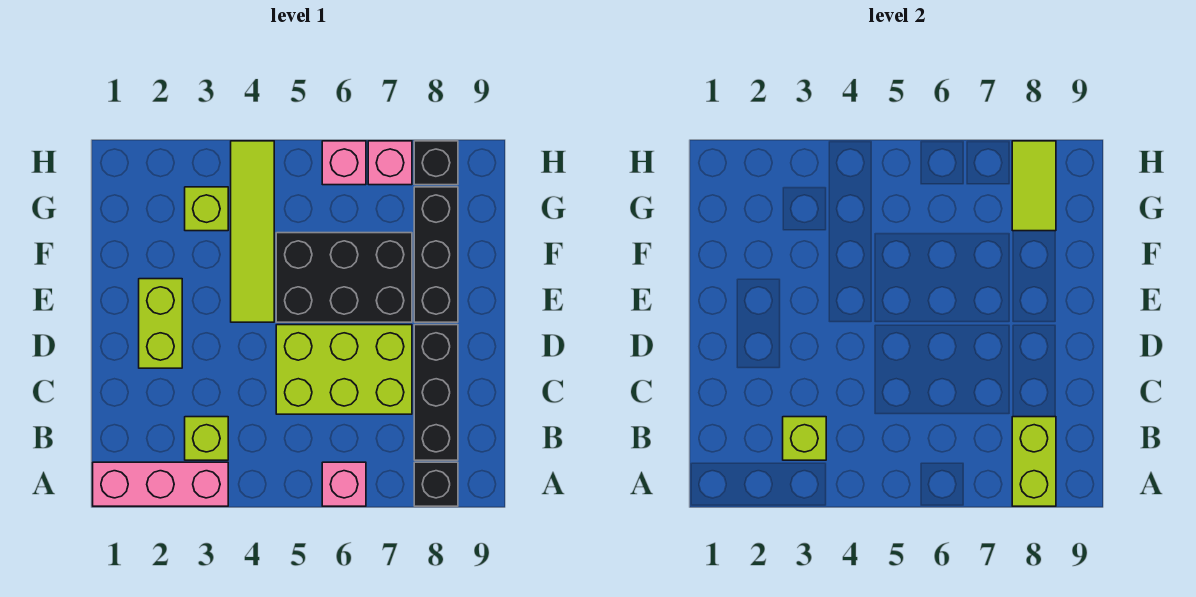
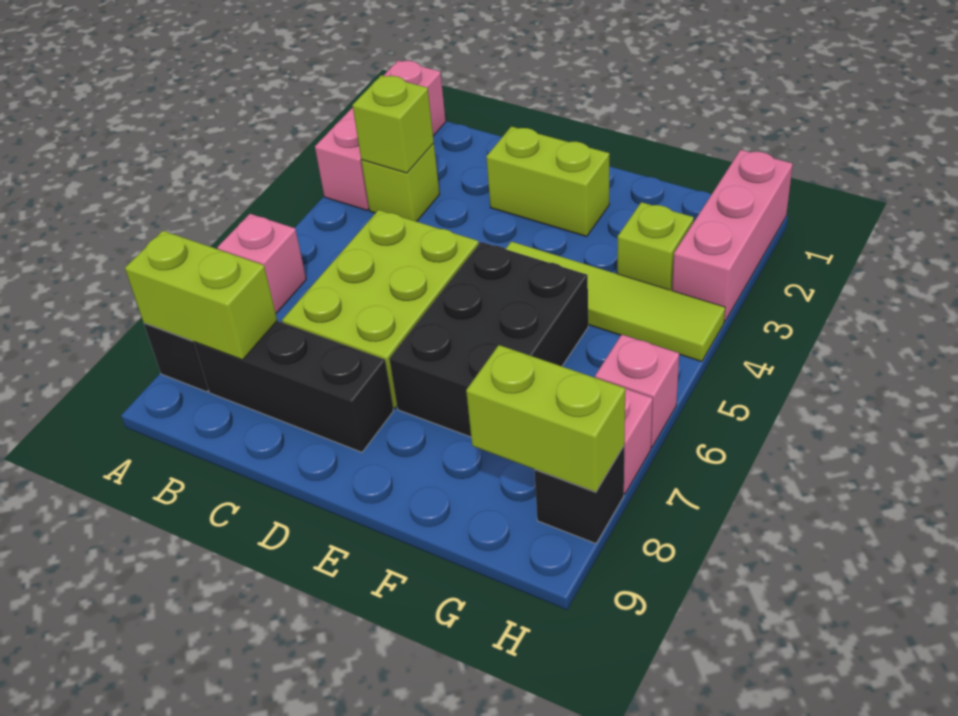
black 1x3 brick [414,187,458,322] -> none
lime 1x2 tile [1012,141,1056,231] -> lime 1x2 brick [466,345,625,492]
none -> pink 1x3 brick [672,150,793,322]

